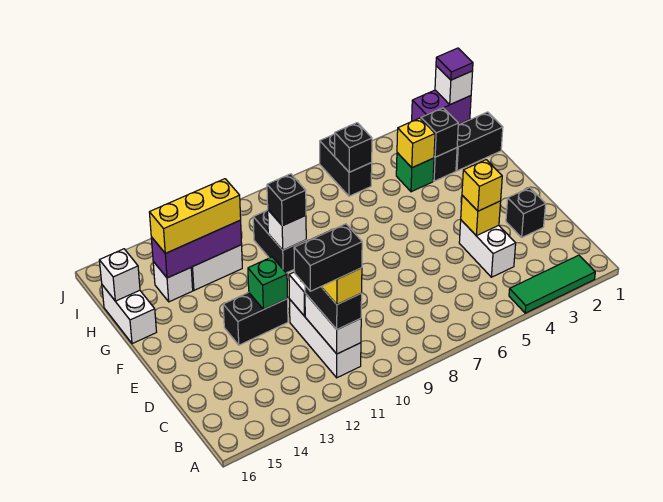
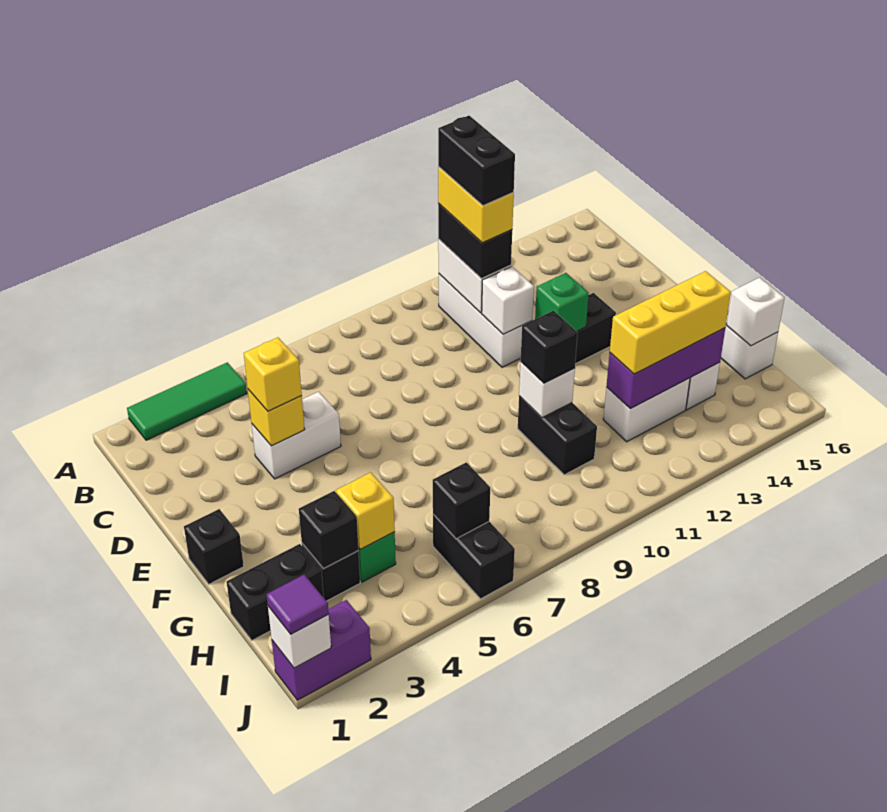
black 1x2 brick [294,224,362,291] -> black 1x2 brick turned to [438,116,515,206]
white 1x2 brick [459,220,516,277] -> white 1x2 brick turned to [252,392,341,479]
black 1x1 brick [506,188,546,237] -> black 1x1 brick moved to [184,509,244,584]

